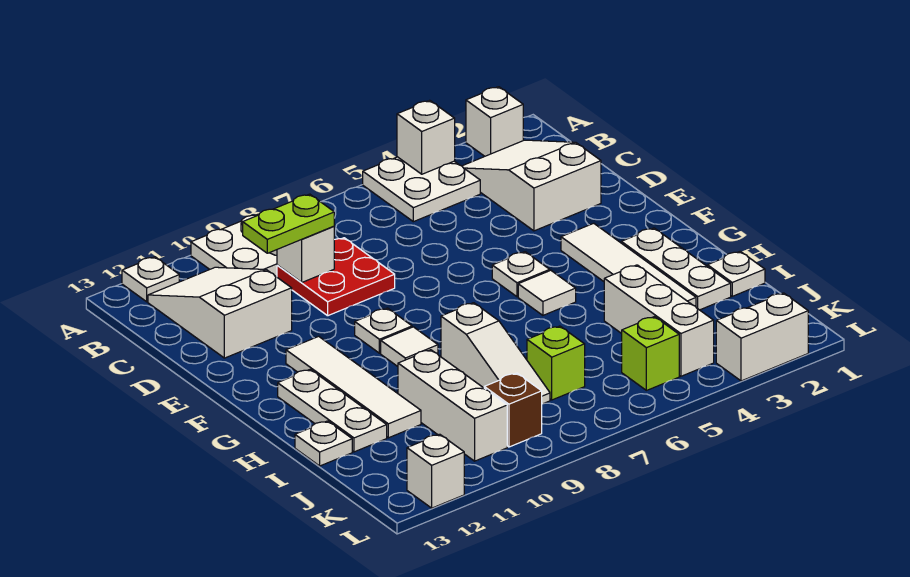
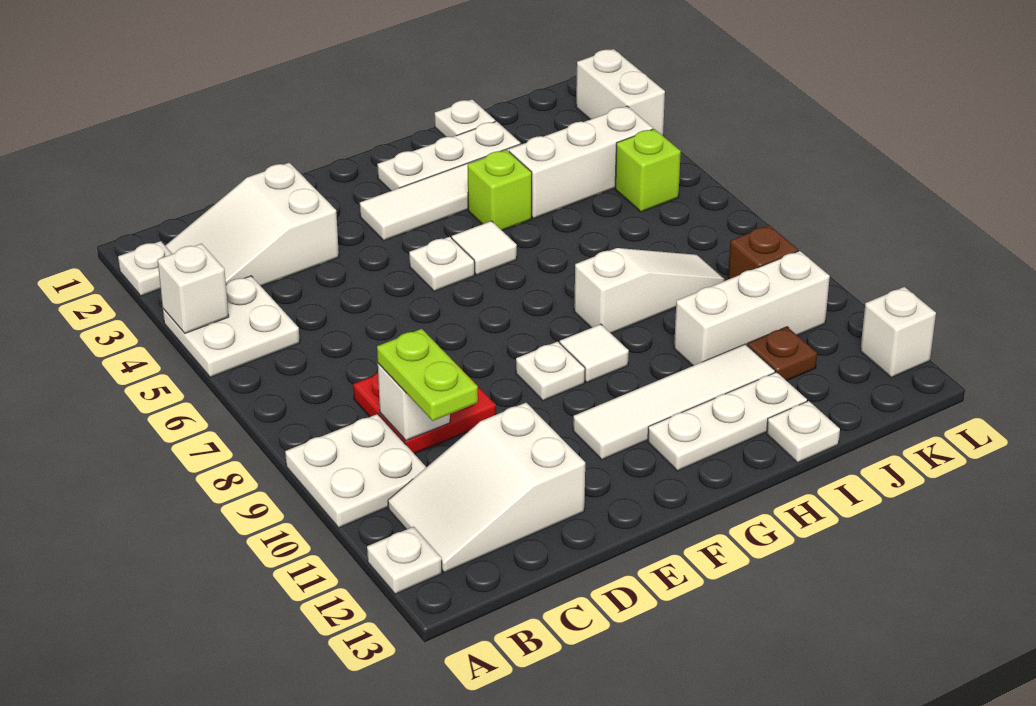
white 1x1 brick [466,87,523,156] -> white 1x1 plate [118,241,172,296]
lime 1x1 brick [527,326,585,400] -> lime 1x1 brick moved to [468,150,532,230]
none -> brown 1x1 plate [747,327,817,381]

